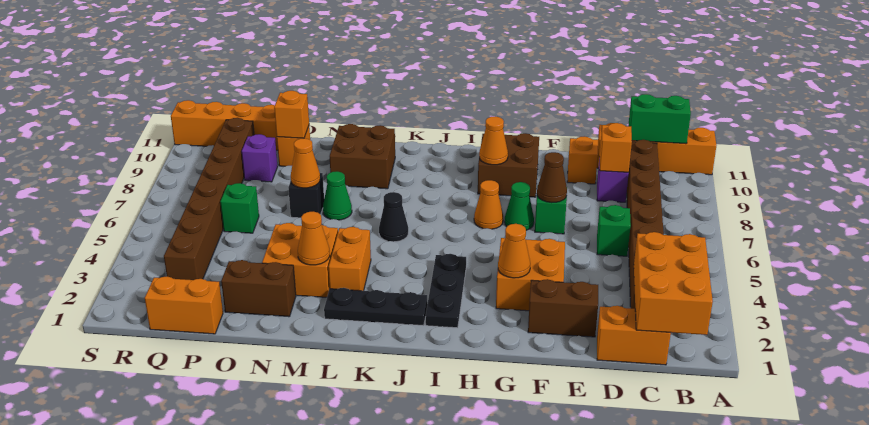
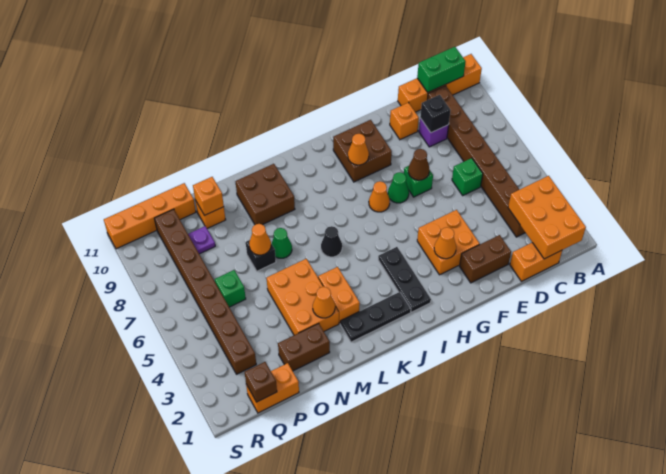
orange 1x1 brick [599,123,632,172] -> black 1x1 brick [420,95,451,133]
orange 2x2 brick [262,223,338,297] -> orange 2x3 brick [267,259,339,335]
purple 1x1 brick [242,134,278,182] -> purple 1x1 plate [188,226,215,254]
none -> brown 1x1 brick [245,362,277,402]

